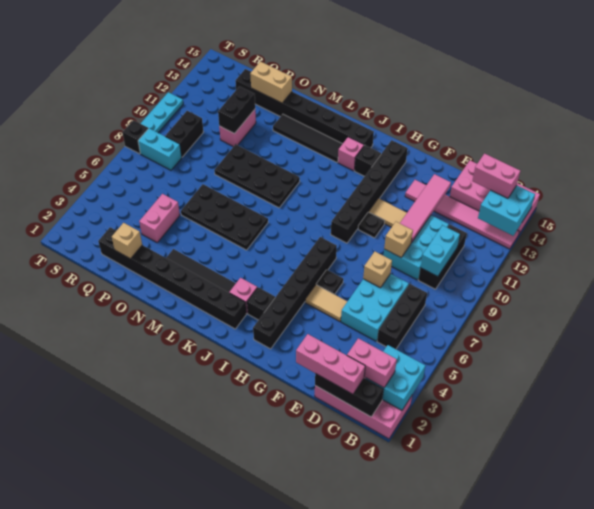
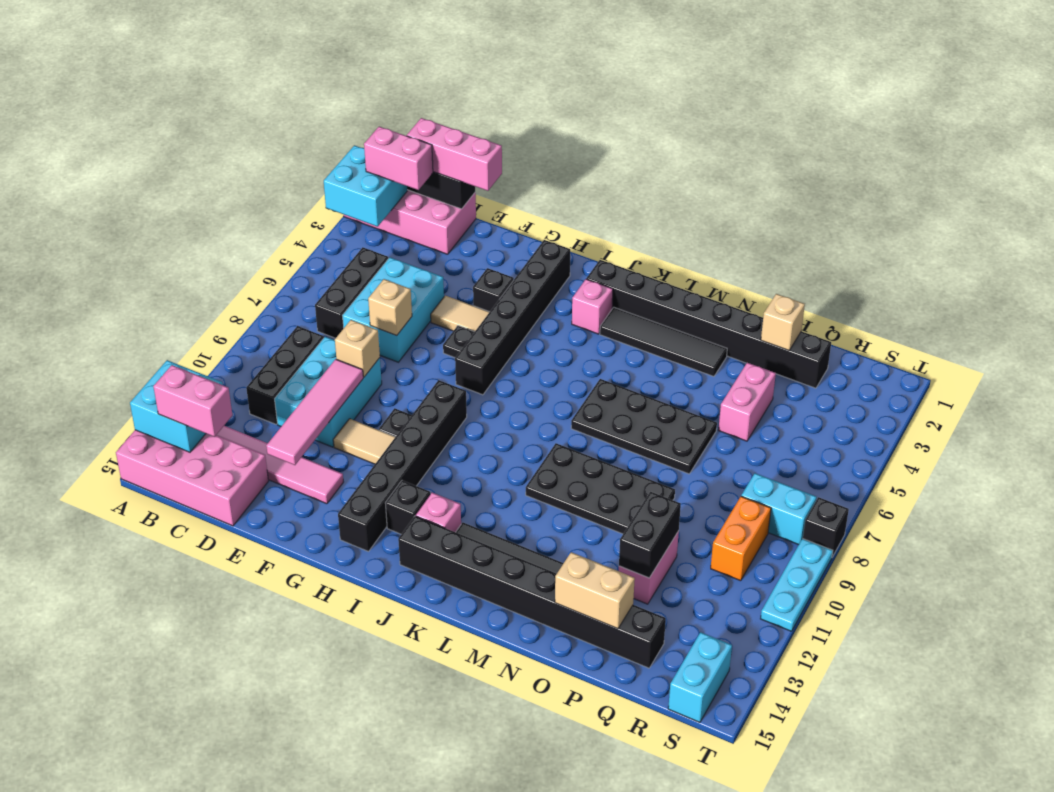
cyan 1x2 brick [420,225,460,277] -> cyan 1x2 brick moved to [668,632,732,722]
black 1x1 brick [247,287,275,320] -> black 1x1 brick moved to [473,268,514,312]
black 1x2 brick [165,111,203,157] -> orange 1x2 brick [711,496,771,581]

